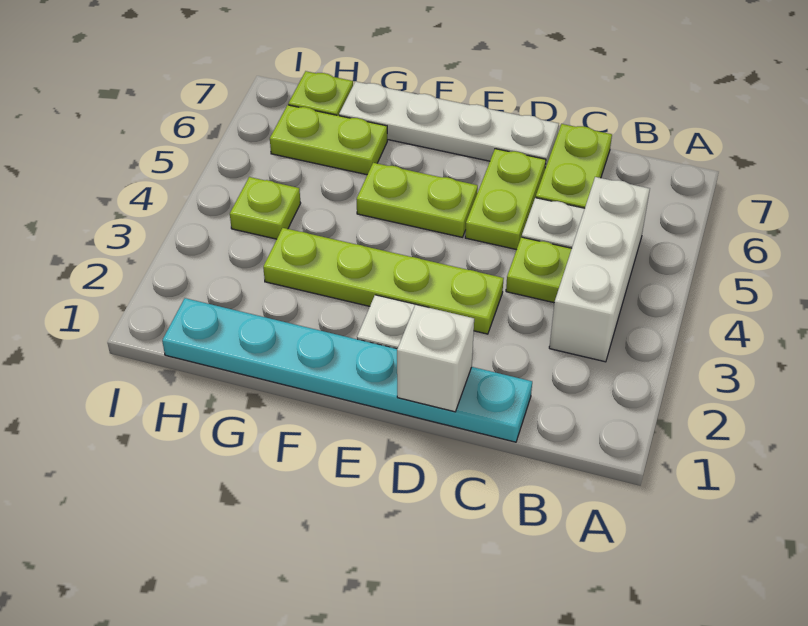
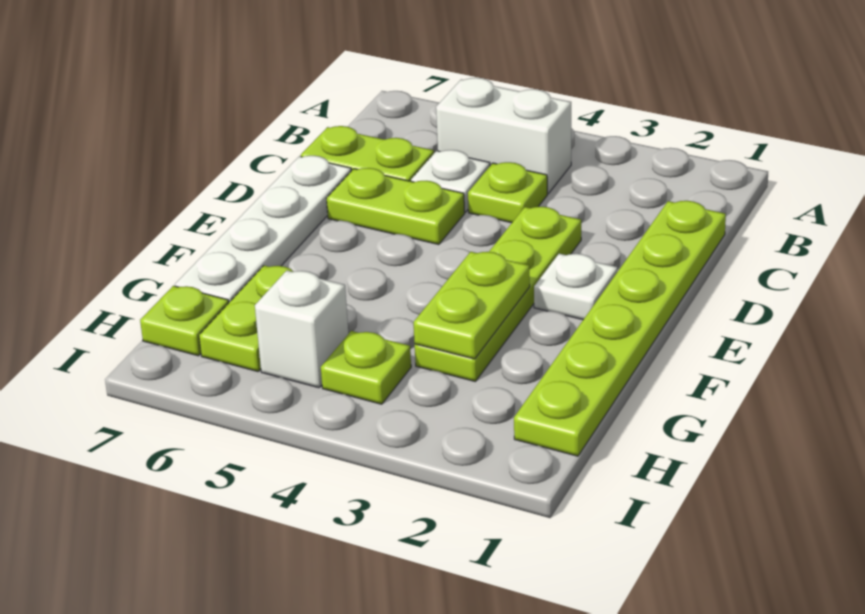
white 1x3 brick [549,177,650,362] -> white 1x2 brick [436,78,571,194]
cyan 1x6 plate [162,298,532,442] -> lime 1x6 plate [514,201,726,456]
white 1x1 brick [397,305,474,412] -> white 1x1 brick moved to [255,271,348,388]
lime 1x2 plate [356,163,478,237] -> lime 1x2 plate moved to [414,252,530,359]

